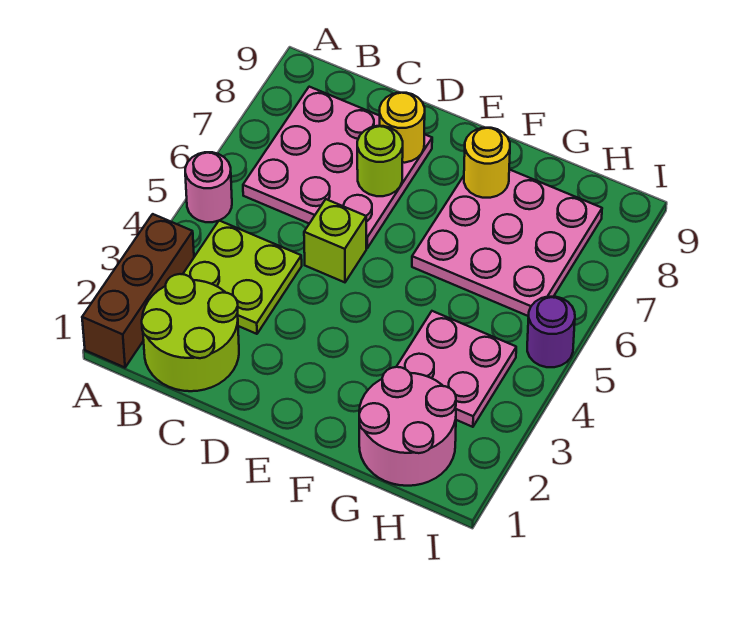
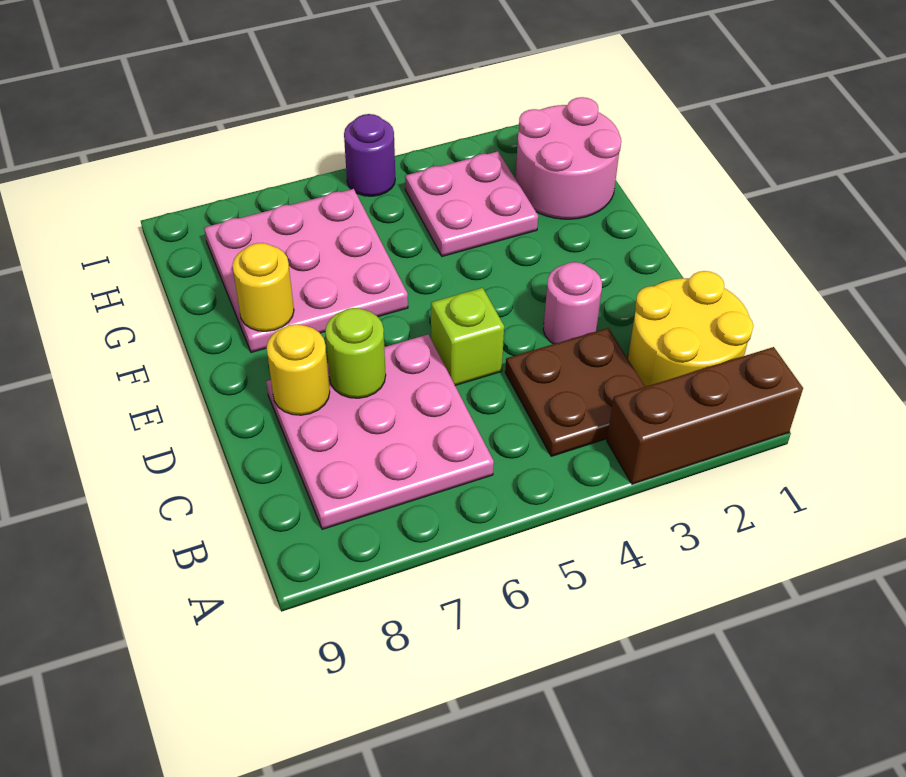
pink 1x1 round brick [185,152,232,222] -> pink 1x1 round brick moved to [543,262,602,344]
lime 2x2 round brick [142,274,239,391] -> yellow 2x2 round brick [628,271,753,387]
lime 2x2 plate [183,220,302,334] -> brown 2x2 plate [505,328,645,456]

